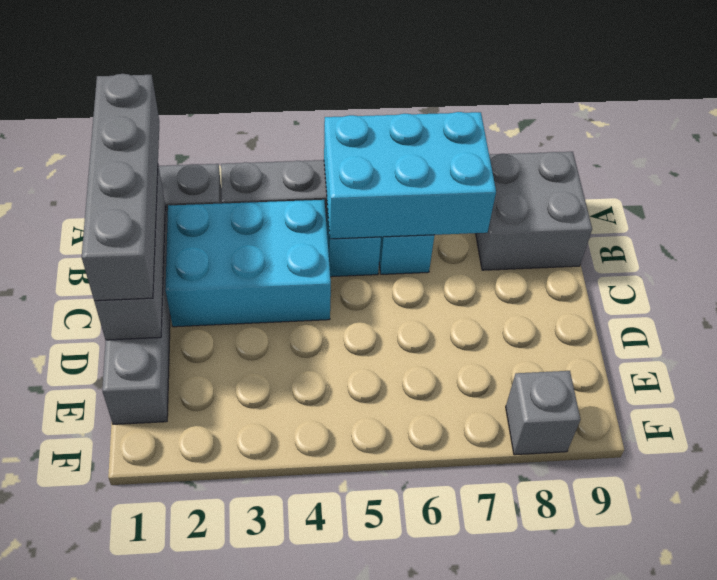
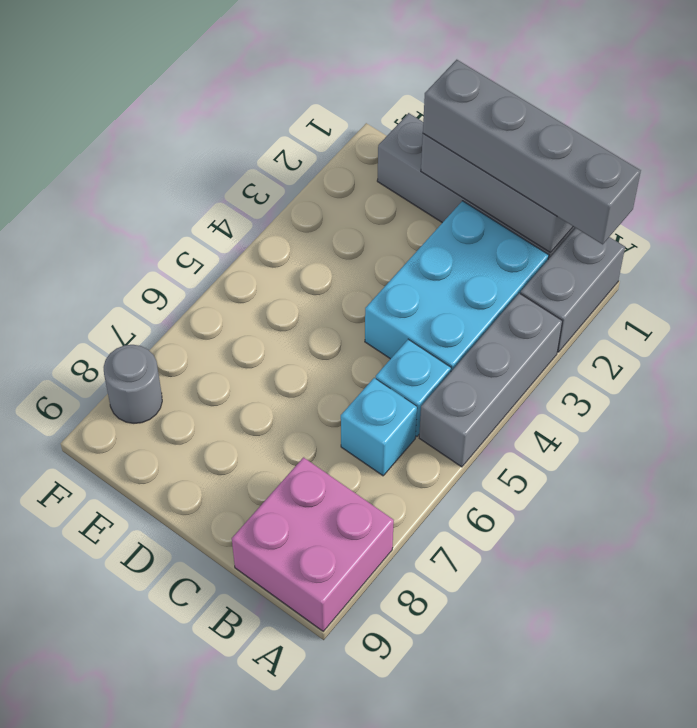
cyan 2x3 brick [324,112,496,239] -> none
grey 2x2 brick [476,152,592,270] -> pink 2x2 brick [232,457,394,631]
grey 1x1 brick [506,371,580,455] -> grey 1x1 round brick [104,345,162,423]

